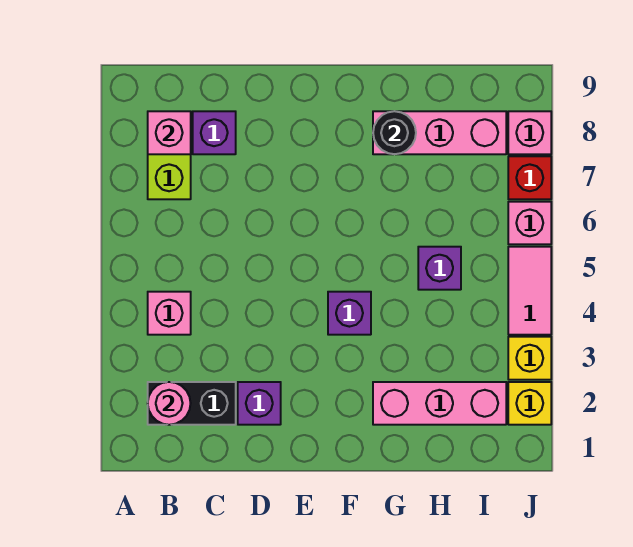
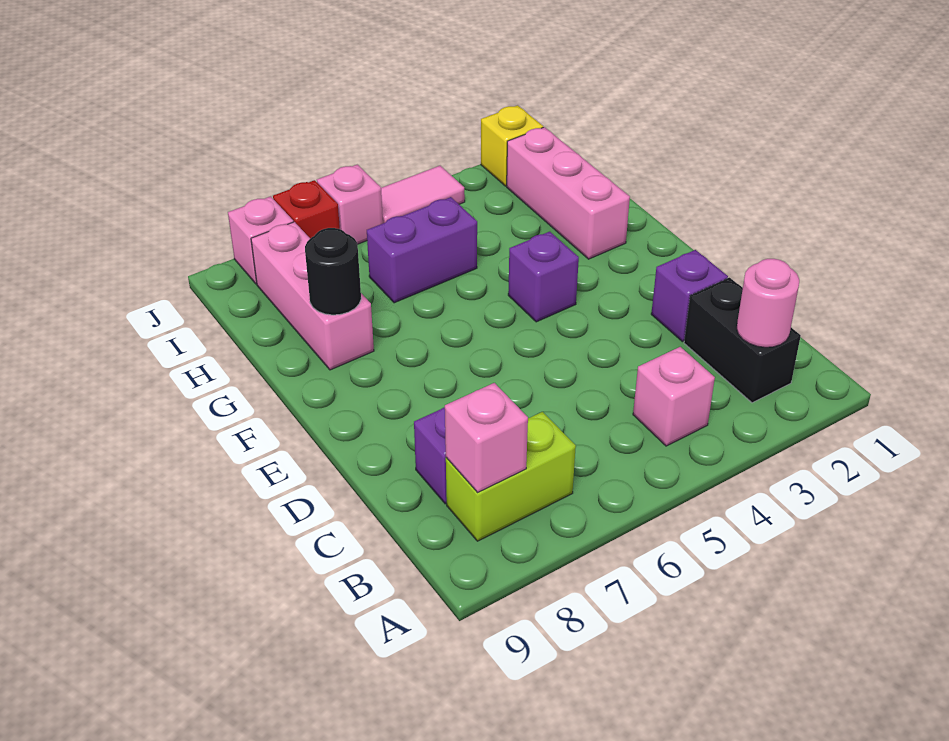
purple 1x1 brick [418,247,461,290] -> purple 1x2 brick [367,197,477,303]
yellow 1x1 brick [508,337,551,380] -> none

